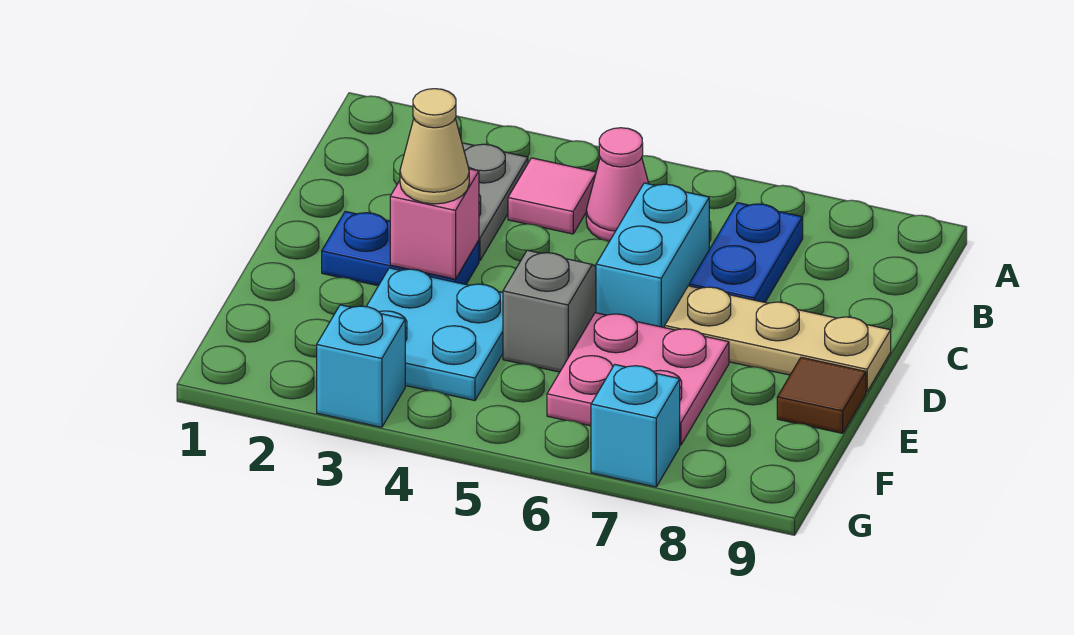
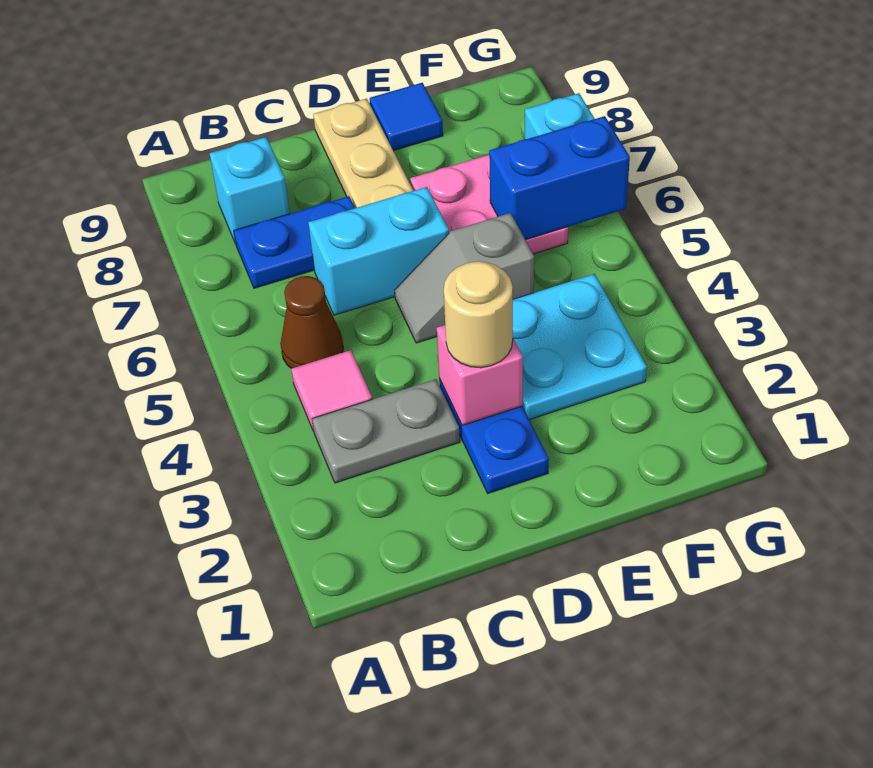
pink 1x1 cone [586,128,649,241] -> brown 1x1 cone [280,276,343,368]
tan 1x1 cone [400,89,469,204] -> tan 1x1 round brick [444,261,513,368]
brown 1x1 tile [777,357,866,433] -> blue 1x1 tile [370,83,443,151]
none -> blue 1x2 brick [489,116,630,240]
cyan 1x1 brick [317,305,405,427] -> cyan 1x1 brick moved to [209,137,290,244]

